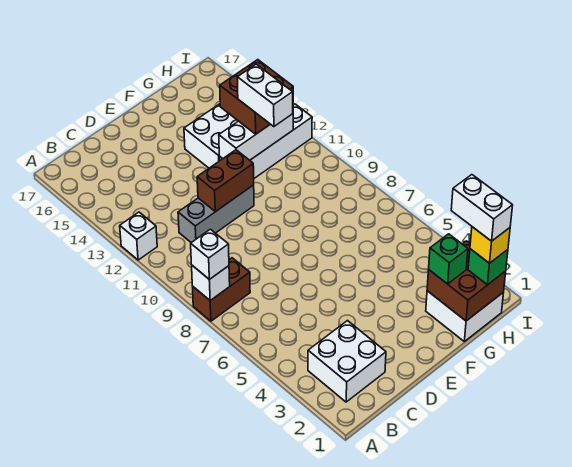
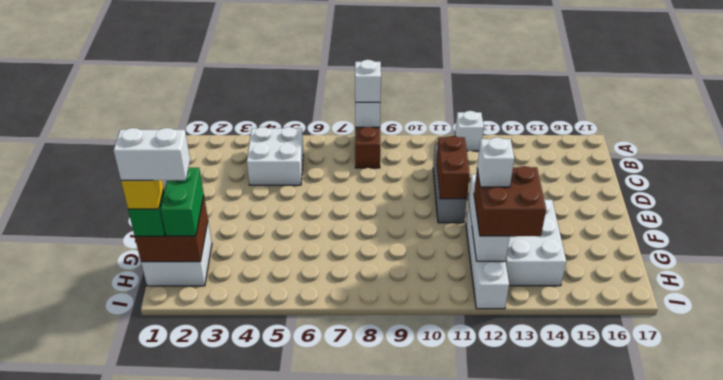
white 2x2 brick [308,321,386,402] -> white 2x2 brick moved to [247,127,303,185]
green 1x1 brick [429,234,468,284] -> green 1x2 brick [160,168,204,236]
white 1x2 brick [237,64,293,127] -> white 1x1 brick [477,137,514,187]

